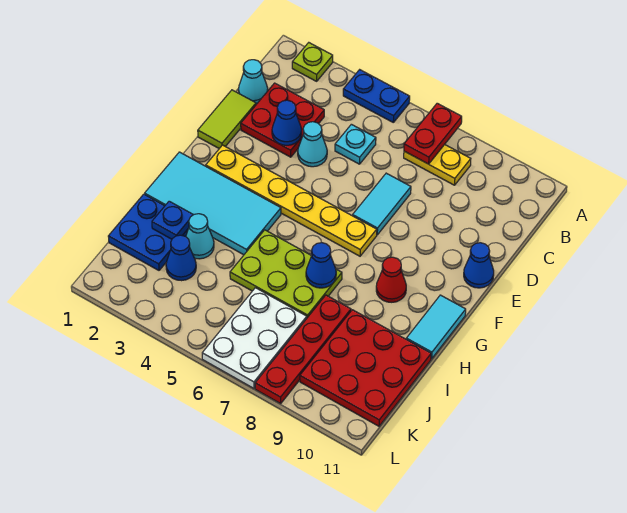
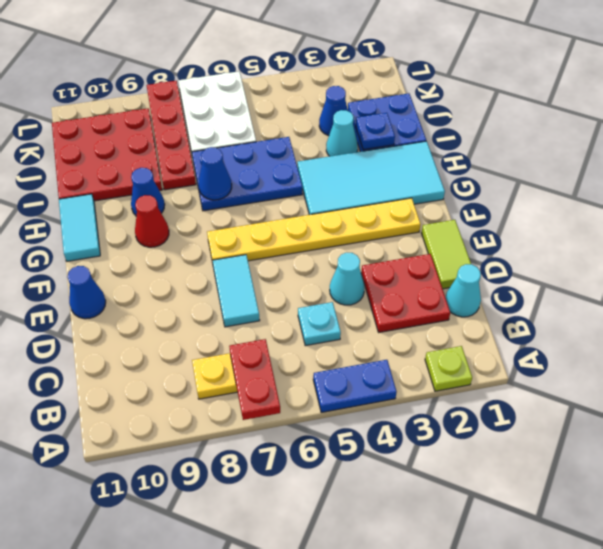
blue 1x1 cone [272,100,301,145] -> blue 1x1 cone moved to [131,168,165,216]
lime 2x3 plate [230,230,342,318] -> blue 2x3 plate [192,137,302,211]

